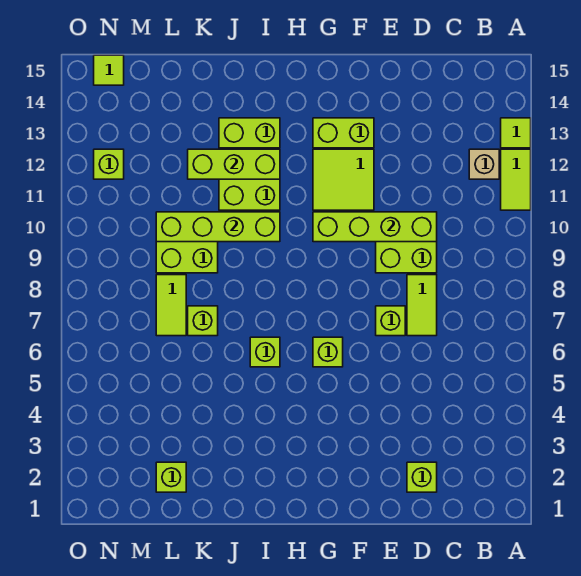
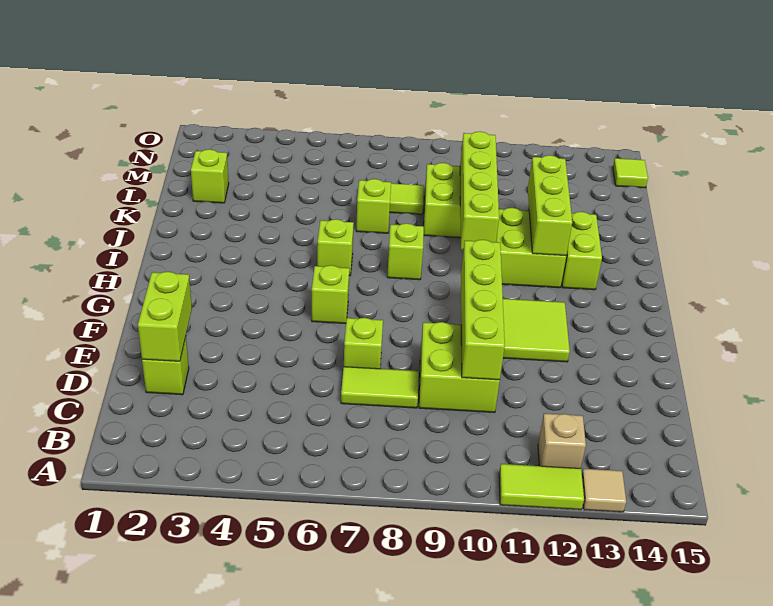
lime 1x1 tile [501,118,531,148] -> tan 1x1 tile [582,469,626,512]
lime 1x2 brick [313,118,374,148] -> lime 1x2 brick moved to [138,272,192,361]
lime 1x1 brick [94,149,124,179] -> lime 1x1 brick moved to [387,223,424,280]

